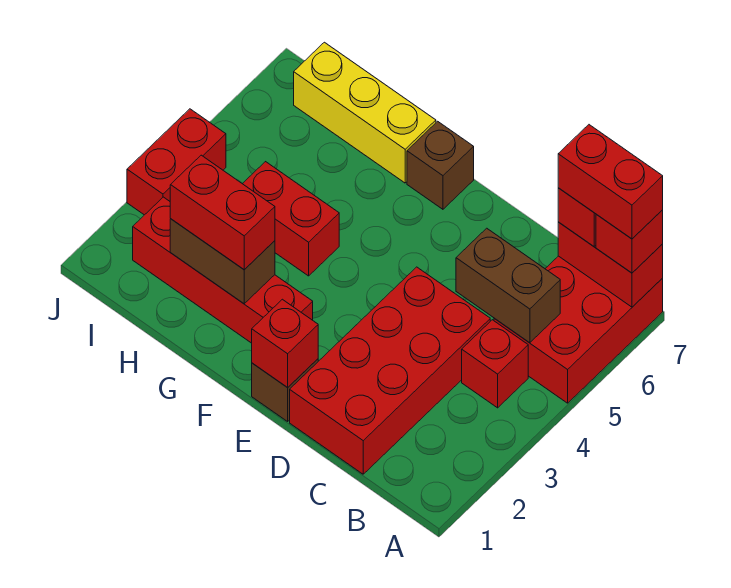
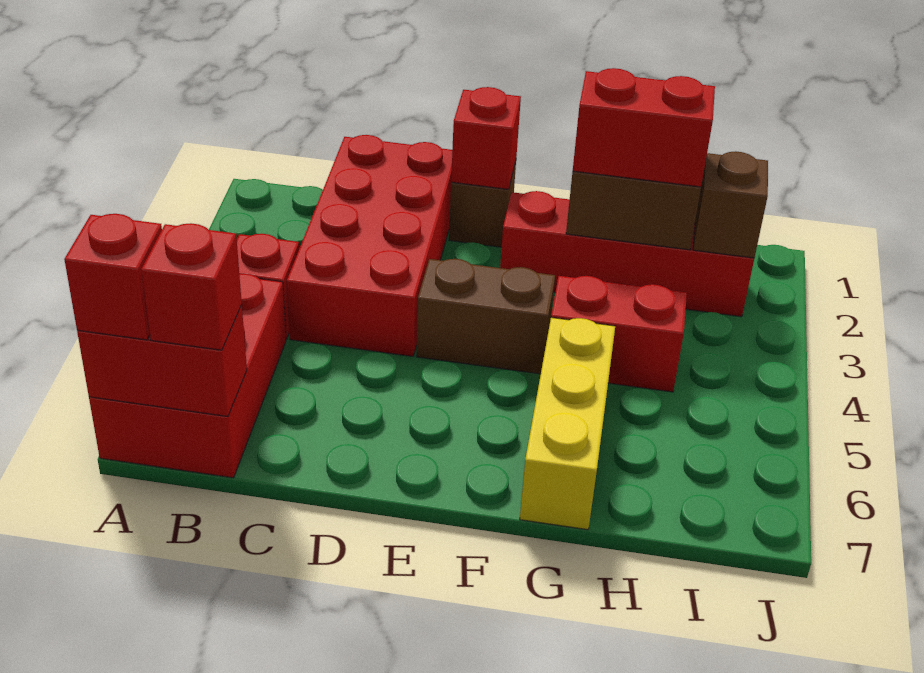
red 1x2 brick [558,125,663,239] -> none
brown 1x2 brick [456,228,560,343] -> brown 1x2 brick moved to [417,259,555,374]
brown 1x1 brick [407,121,474,209] -> brown 1x1 brick moved to [693,151,768,258]
yellow 1x3 brick [294,42,436,183] -> yellow 1x3 brick turned to [520,318,615,530]
red 1x2 brick [127,109,226,215] -> none

